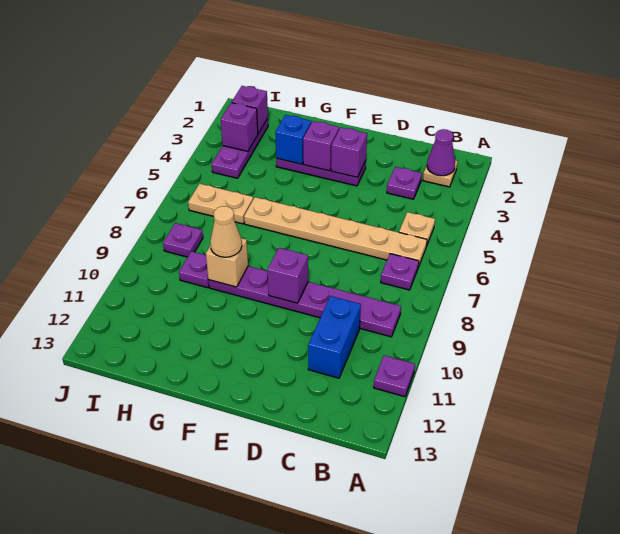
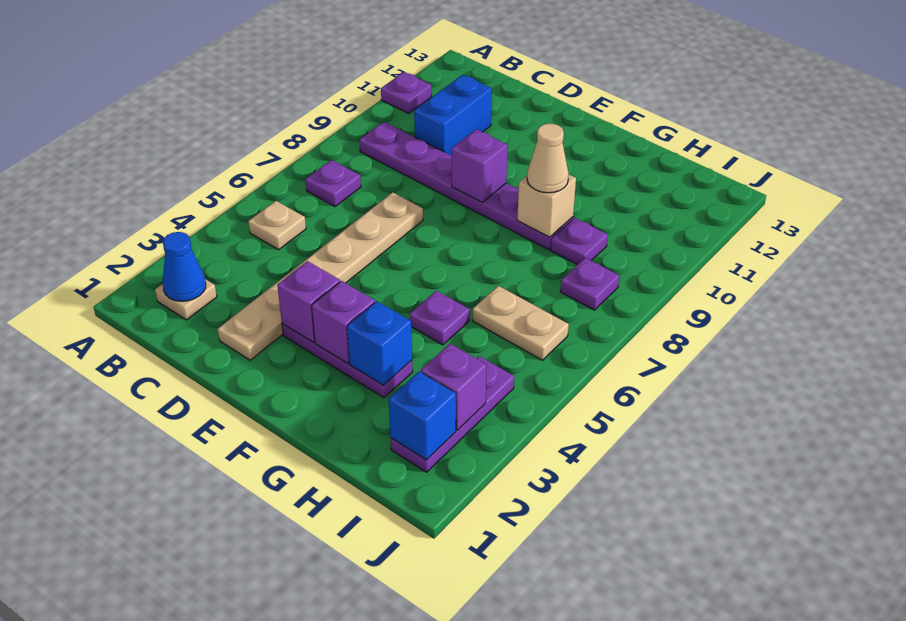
purple 1x1 cone [427,129,455,176] -> blue 1x1 cone [163,232,206,301]
tan 1x6 plate [244,197,427,267] -> tan 1x6 plate turned to [218,192,423,360]
purple 1x1 plate [387,167,422,199] -> purple 1x1 plate moved to [410,291,470,345]
purple 1x1 brick [232,86,268,134] -> blue 1x1 brick [389,371,456,460]

